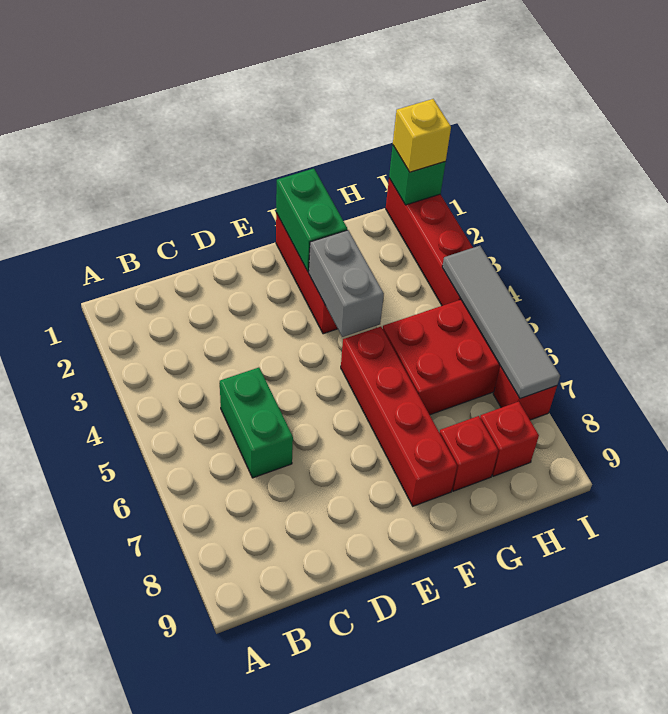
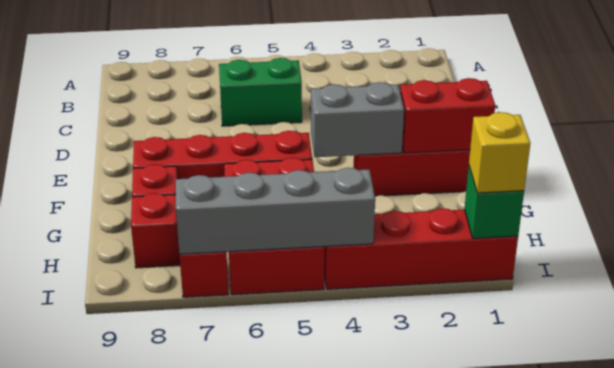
green 1x2 brick [276,168,347,272] -> red 1x2 brick [400,78,495,153]
grey 1x4 tile [442,246,560,399] -> grey 1x4 brick [176,168,375,254]

